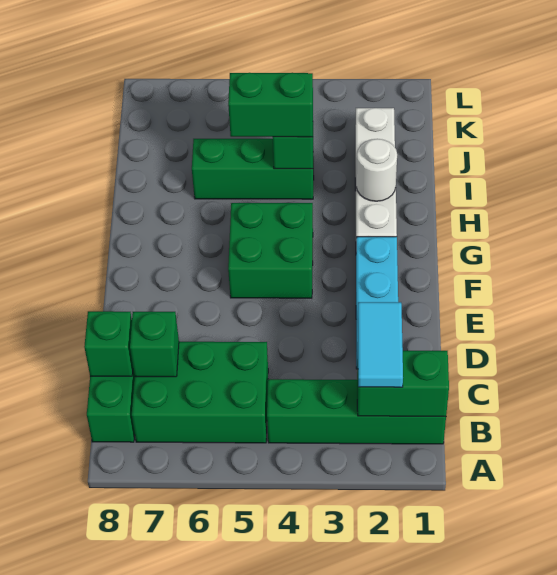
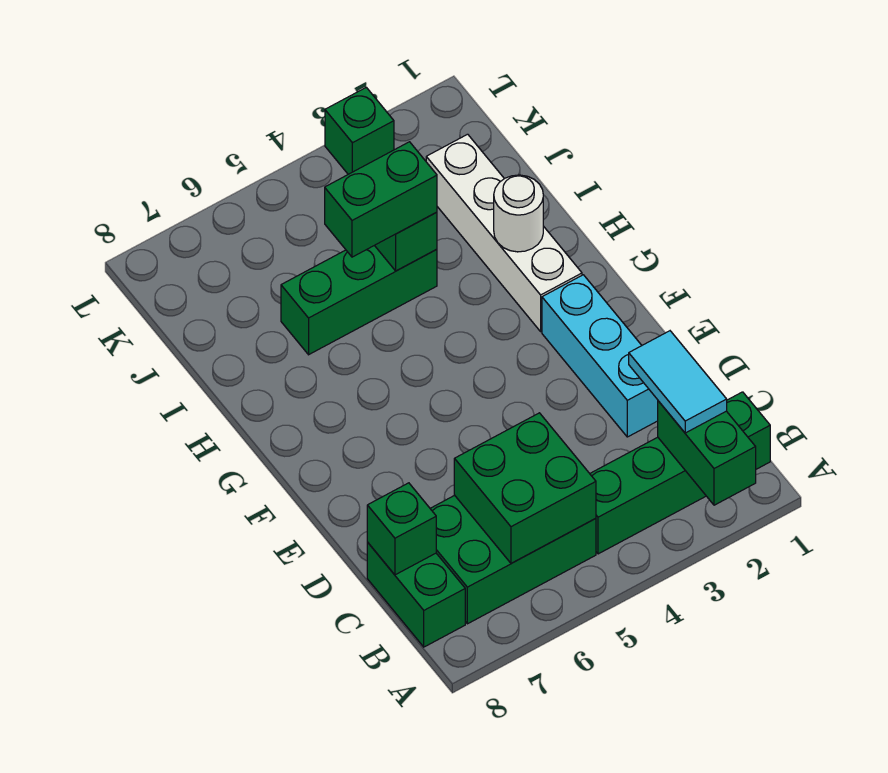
green 1x2 brick [357,351,449,417] -> green 1x2 brick turned to [658,401,756,505]
green 1x1 brick [130,311,179,377] -> green 1x1 brick moved to [325,87,394,174]
green 2x2 brick [228,203,313,298] -> green 2x2 brick moved to [454,413,596,563]

